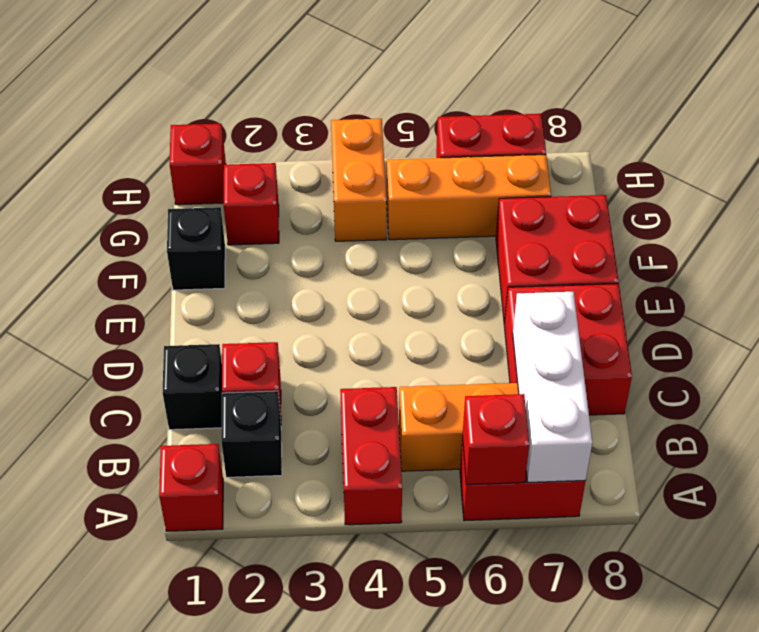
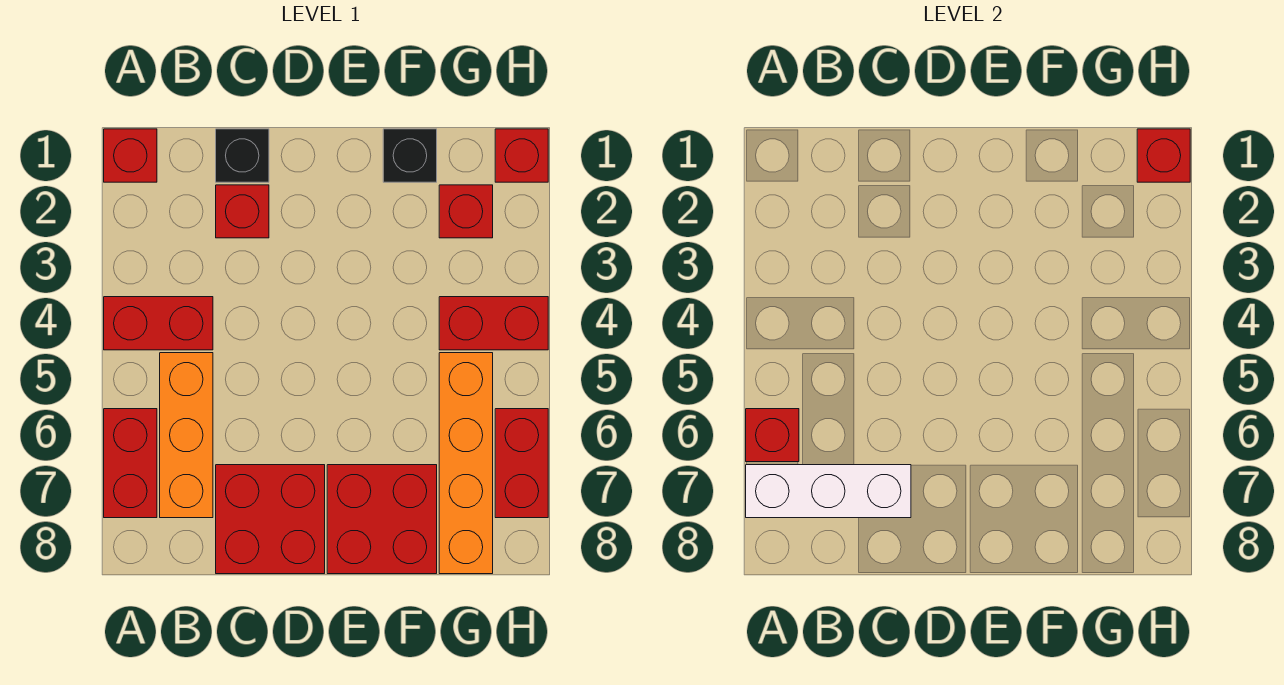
black 1x1 brick [221,391,282,477] -> none
orange 1x2 brick [331,119,386,241] -> red 1x2 brick [439,297,548,350]
orange 1x3 brick [387,155,551,240] -> orange 1x4 brick [439,353,493,574]
none -> red 1x1 brick [1137,129,1190,182]

